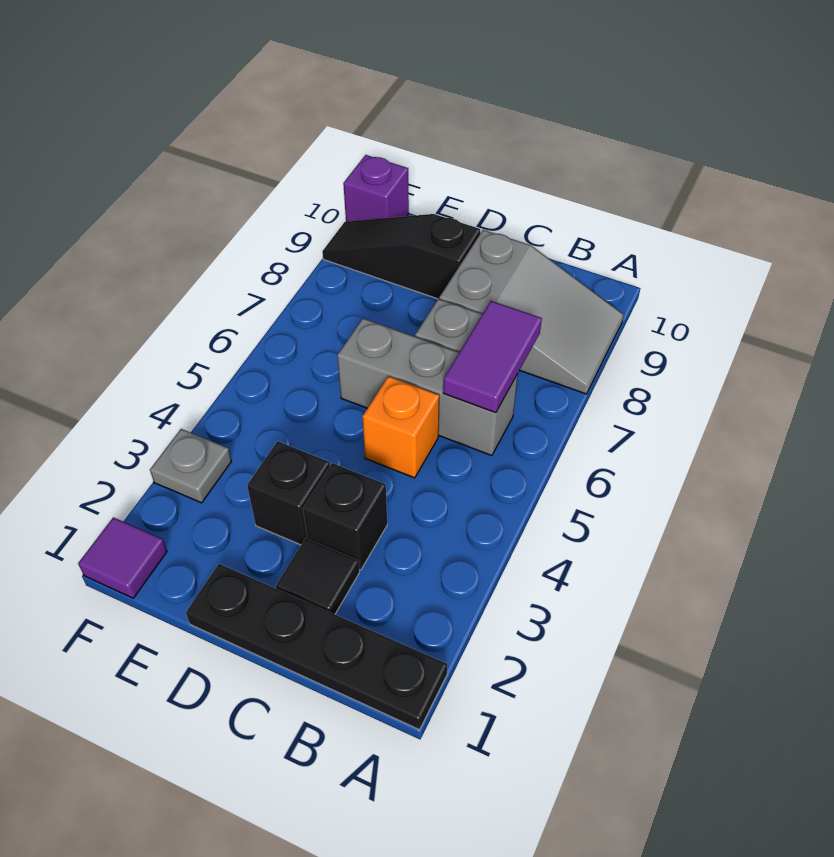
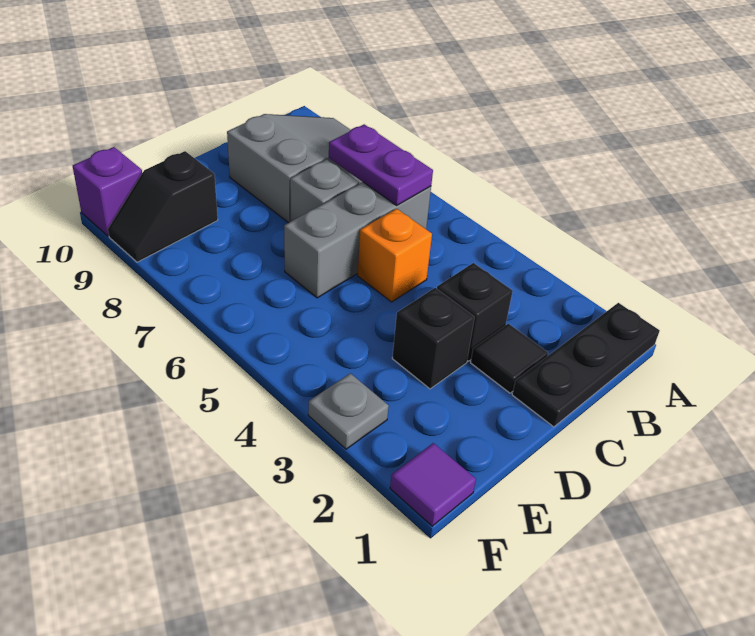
black 1x4 plate [186,564,447,730] -> black 1x3 plate [512,303,660,427]
purple 1x2 tile [443,301,542,413] -> purple 1x2 plate [329,124,433,205]
black 1x3 slope [322,214,480,299] -> black 1x2 slope [108,151,218,262]

